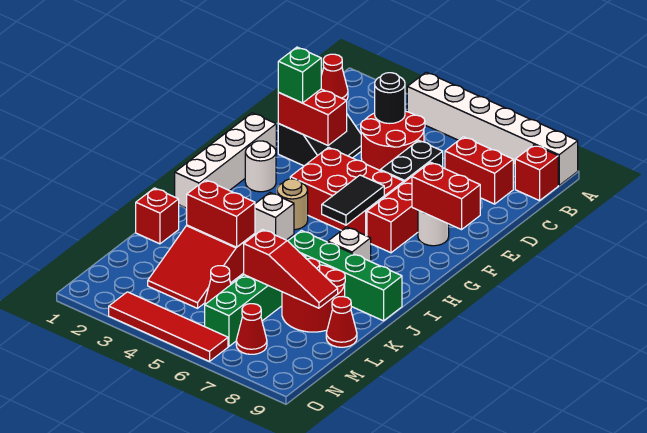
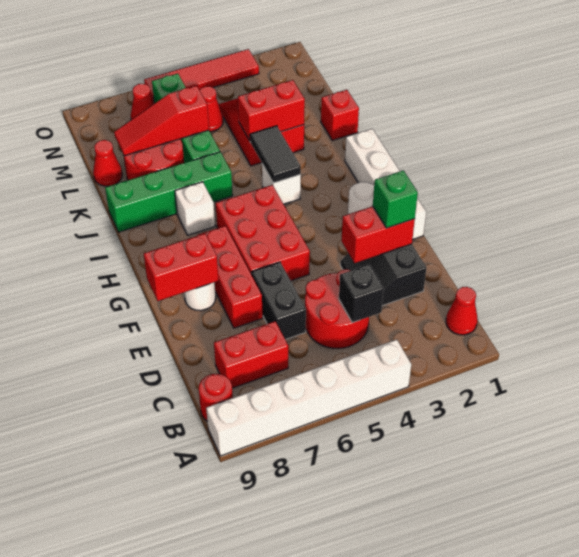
red 1x1 brick [515,145,558,201] -> red 1x1 round brick [199,374,233,421]
black 1x1 round brick [375,73,405,123] -> black 1x1 brick [339,264,384,323]
red 2x3 brick [290,147,404,236] -> red 2x3 brick turned to [216,185,310,281]
black 1x2 tile [322,175,384,225] -> black 1x2 tile moved to [250,126,301,183]
tan 1x1 round brick [277,179,308,230] -> none

